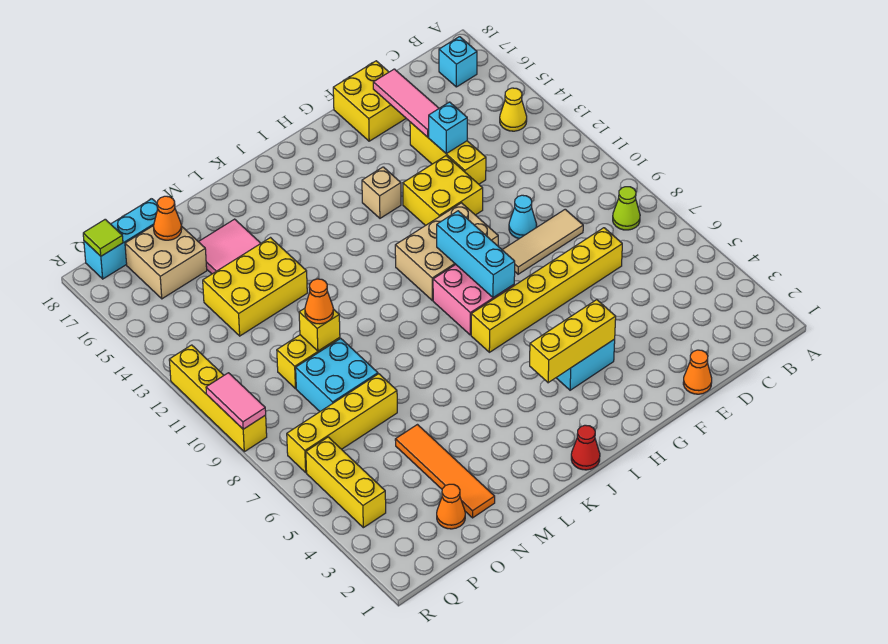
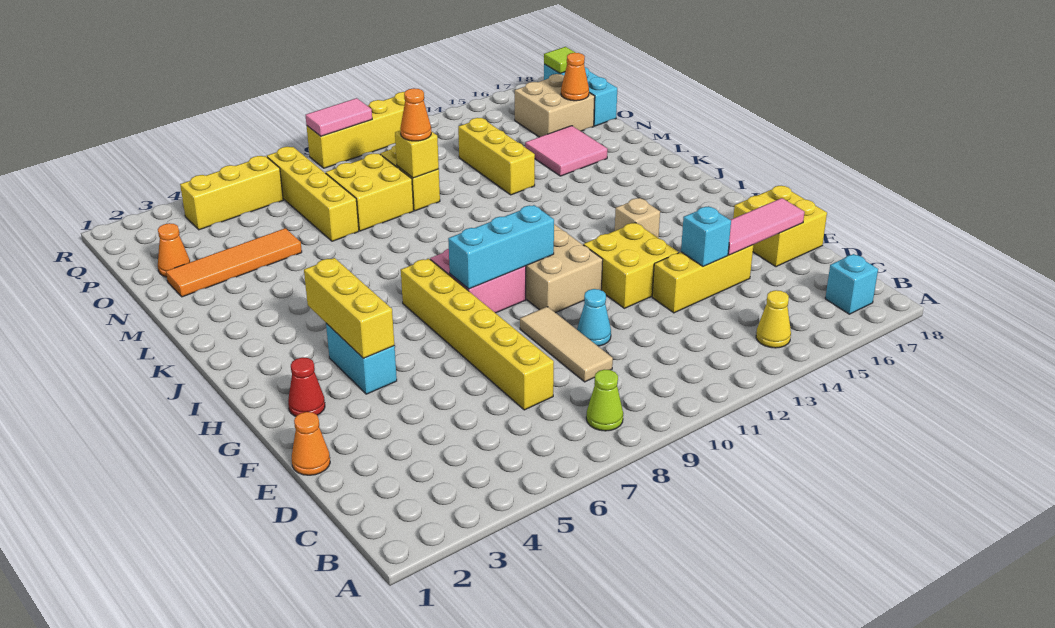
red 1x1 cone [571,425,600,470] -> red 1x1 cone moved to [288,357,325,416]
yellow 2x3 brick [203,238,307,336] -> yellow 1x3 brick [458,118,535,195]
cyan 2x2 brick [296,338,378,411] -> yellow 2x2 brick [326,153,414,231]

